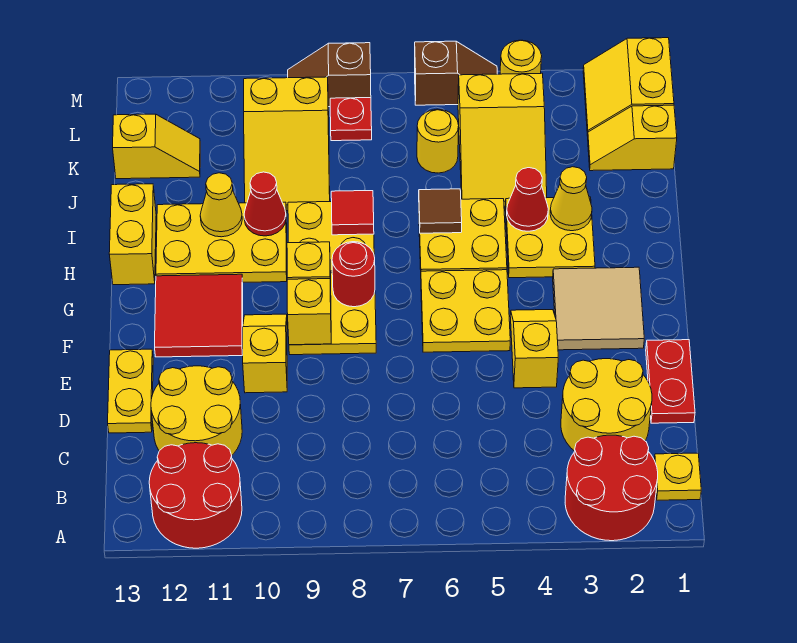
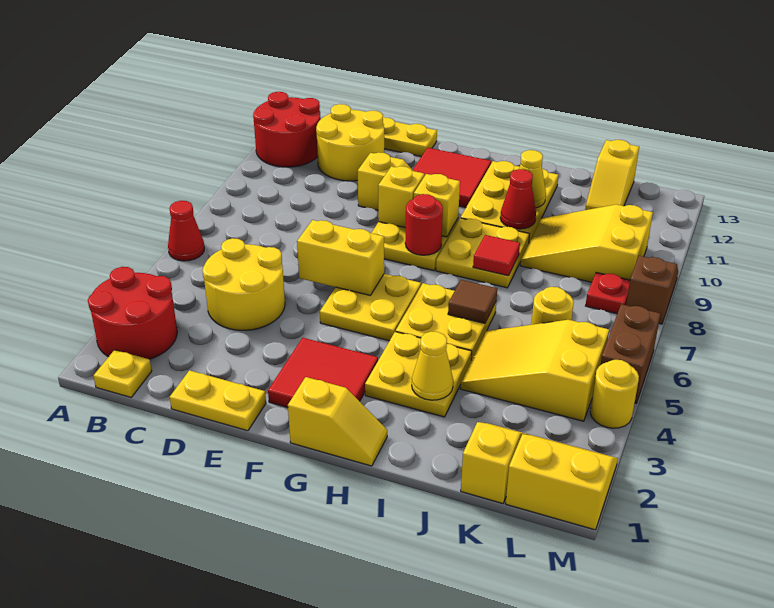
yellow 2x2 round brick [561,359,652,451] -> yellow 2x2 round brick moved to [202,238,285,330]
red 1x2 plate [646,340,695,423] -> yellow 1x2 plate [170,370,266,431]
yellow 1x2 slope [510,310,558,388] -> yellow 1x2 slope moved to [288,377,387,466]
tan 2x2 tile [553,267,644,350] -> red 2x2 tile [268,338,378,407]
yellow 1x2 brick [109,184,156,285] -> yellow 1x2 brick moved to [297,220,384,295]
red 1x1 cone [507,168,548,231] -> red 1x1 cone moved to [168,201,204,261]
brown 1x2 slope [415,41,497,105] -> brown 1x2 brick [601,304,660,403]

